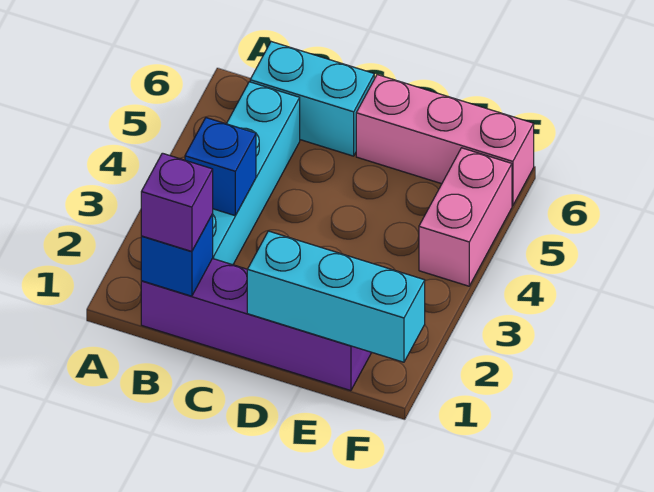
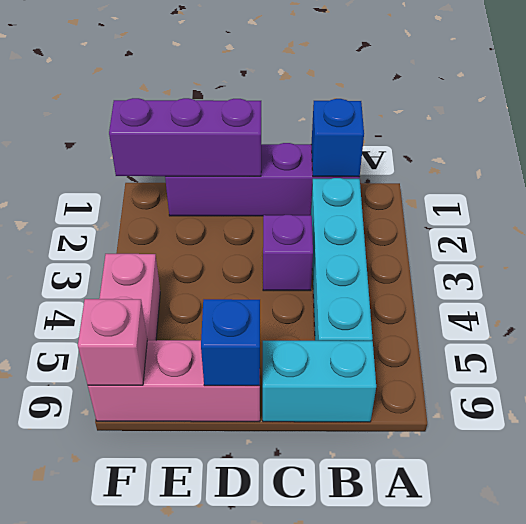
purple 1x1 brick [141,153,213,251] -> purple 1x1 brick moved to [263,215,313,291]
blue 1x1 brick [185,118,256,216] -> blue 1x1 brick moved to [201,299,260,386]
cyan 1x3 brick [247,231,425,362] -> purple 1x3 brick [109,98,261,176]
none -> pink 1x1 brick [78,299,147,385]

